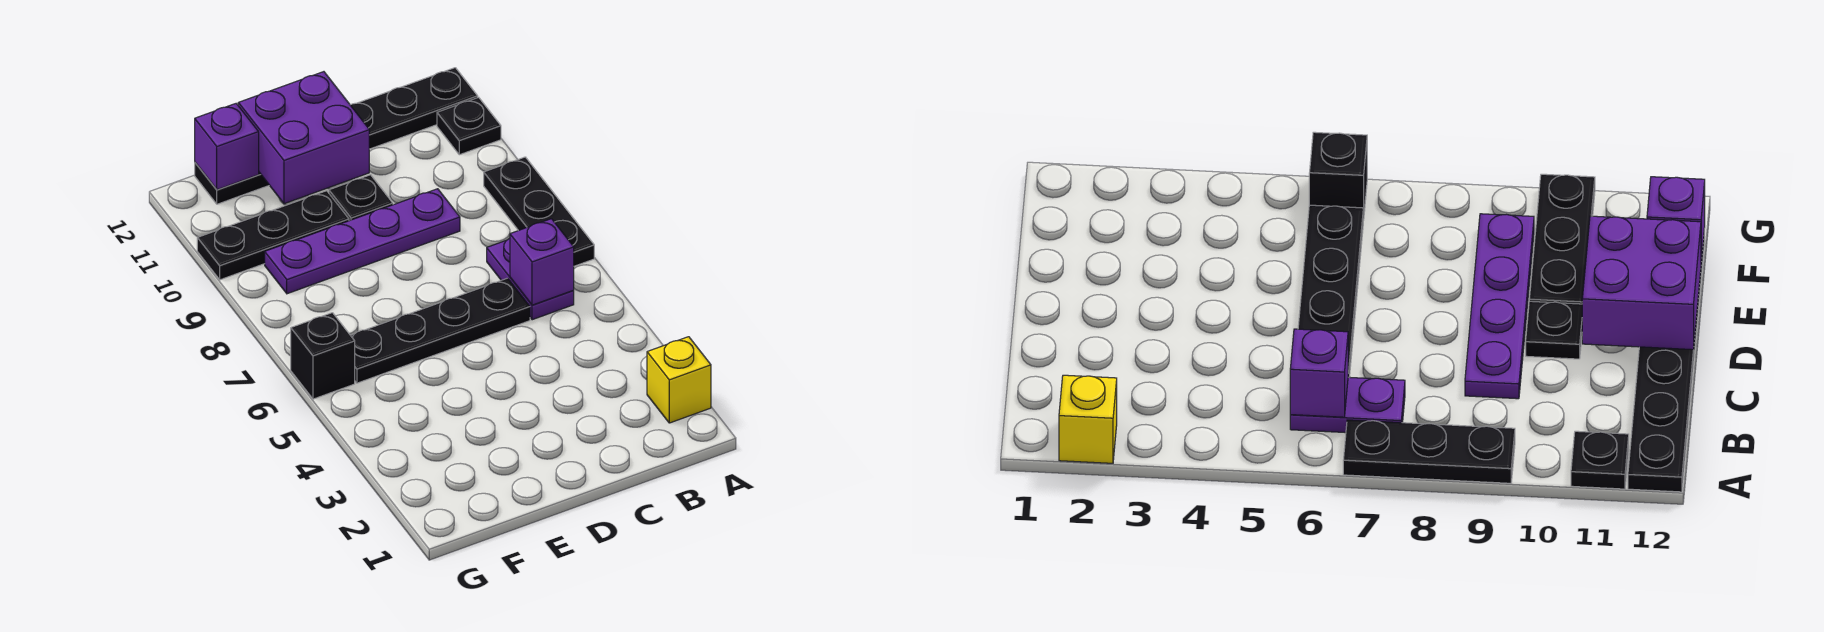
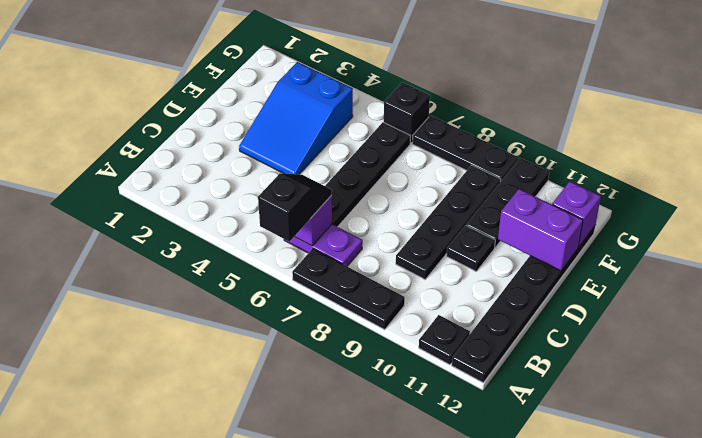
yellow 1x1 brick [647,337,711,423] -> none
none -> black 1x2 slope [258,173,332,242]
purple 1x4 plate [265,189,460,294] -> black 1x4 plate [396,165,501,279]
none -> blue 2x3 slope [239,62,353,174]
purple 2x2 brick [238,72,369,204] -> purple 1x2 brick [498,189,583,271]
none -> black 1x3 plate [412,116,518,181]

